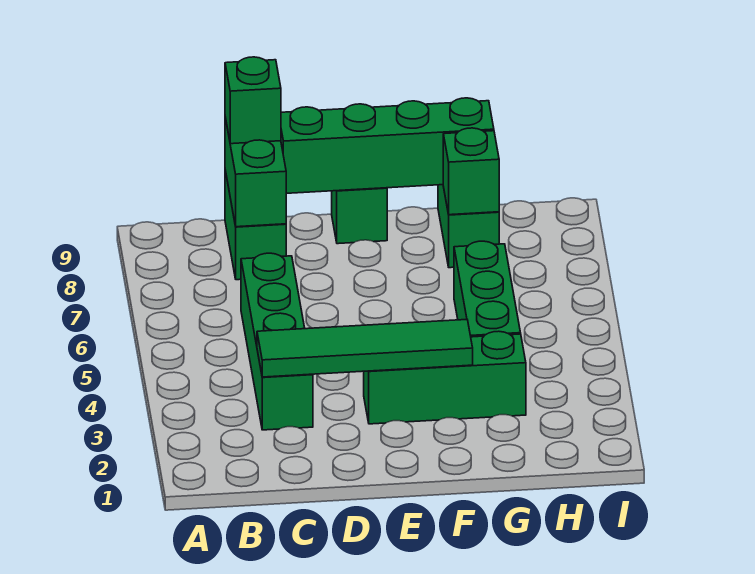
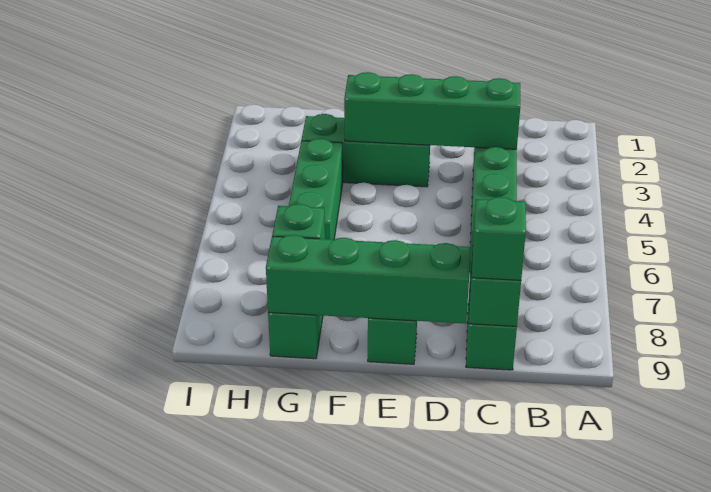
green 1x4 tile [257,320,473,377] -> green 1x4 brick [344,72,520,149]

